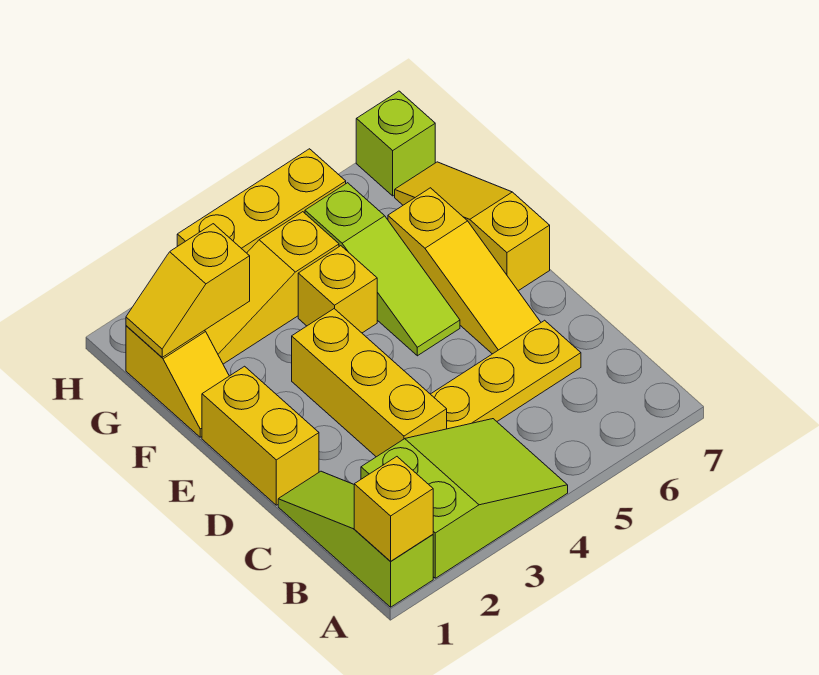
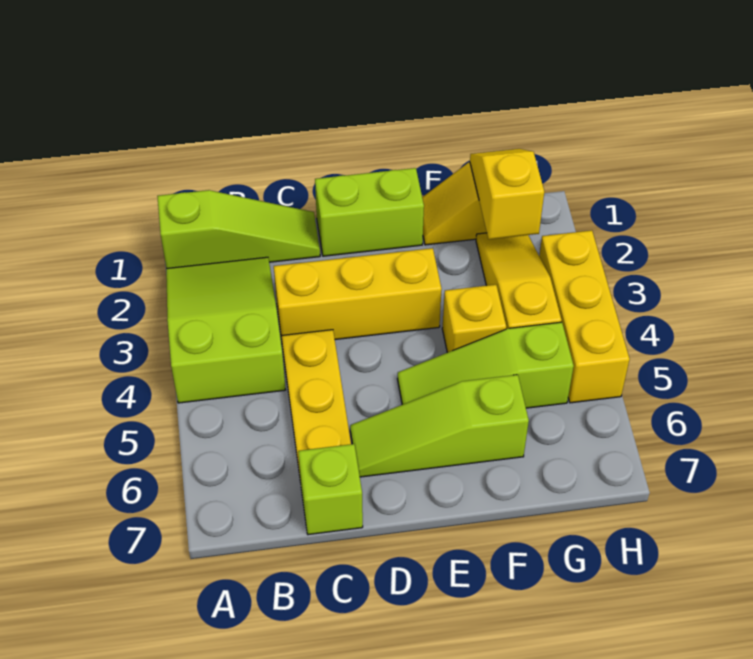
yellow 1x1 brick [354,457,433,561] -> none
lime 2x3 slope [361,419,568,578] -> lime 2x3 slope turned to [166,257,285,403]
yellow 1x2 brick [202,366,319,505] -> lime 1x2 brick [315,168,424,256]
yellow 1x3 slope [388,188,541,354] -> lime 1x3 slope [350,375,529,477]
yellow 1x3 slope [395,162,550,291] -> none
lime 1x1 brick [356,91,435,196] -> lime 1x1 brick moved to [298,444,363,535]

